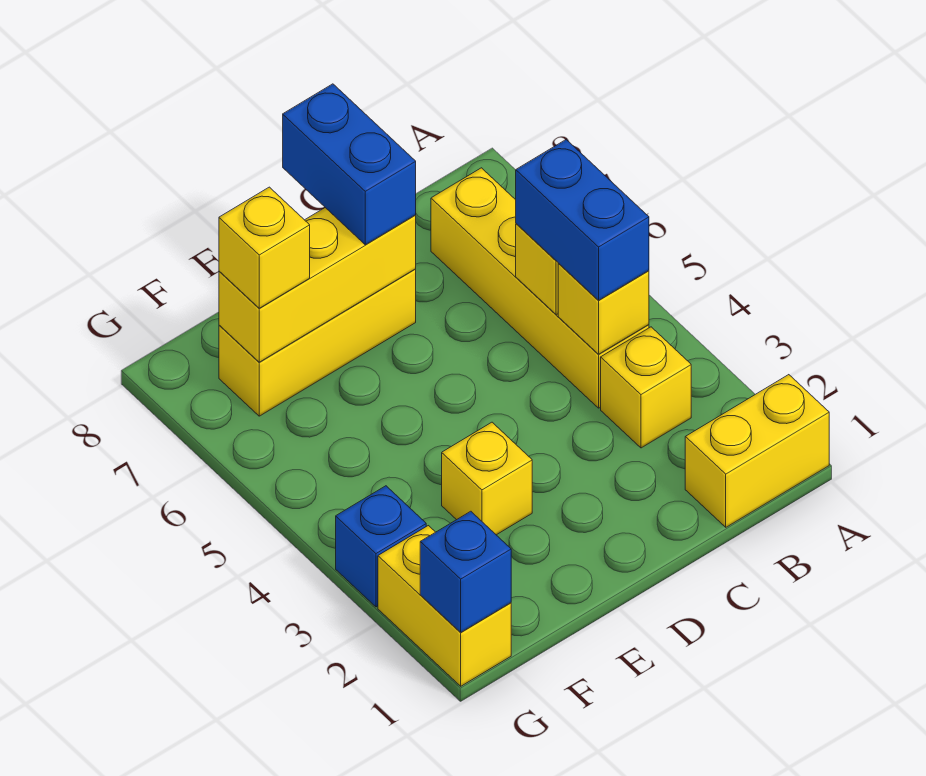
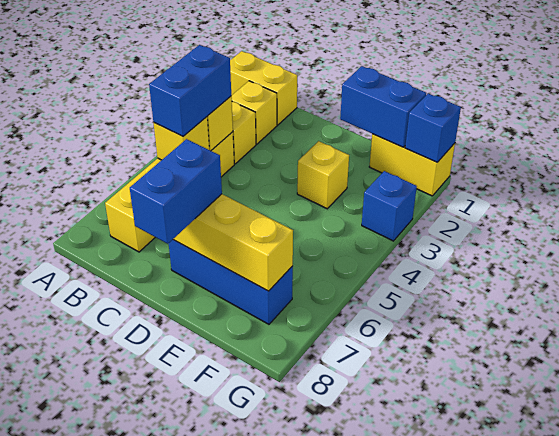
yellow 1x3 brick [219,269,416,416] -> blue 1x3 brick [169,240,293,324]
none -> blue 1x2 brick [340,66,426,147]
yellow 1x1 brick [219,187,310,308] -> yellow 1x1 brick moved to [231,81,277,144]
yellow 1x2 brick [378,526,511,686] -> yellow 1x2 brick turned to [369,134,455,196]

